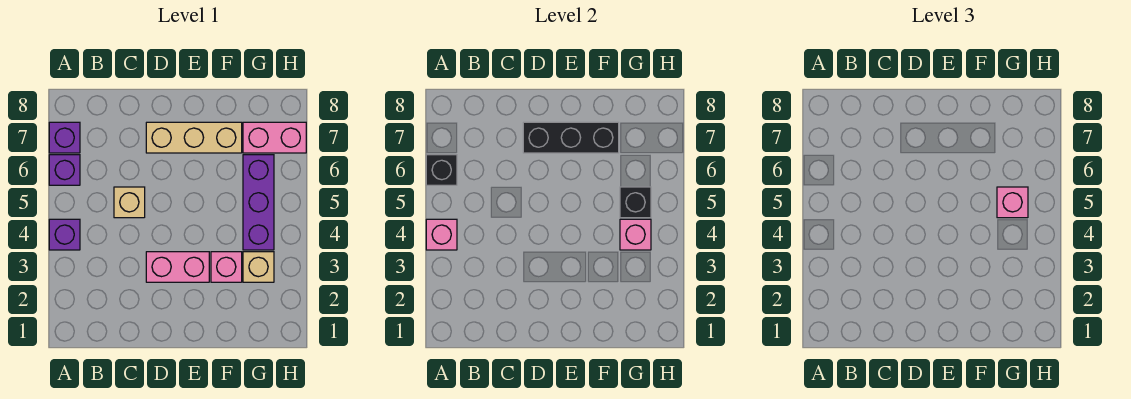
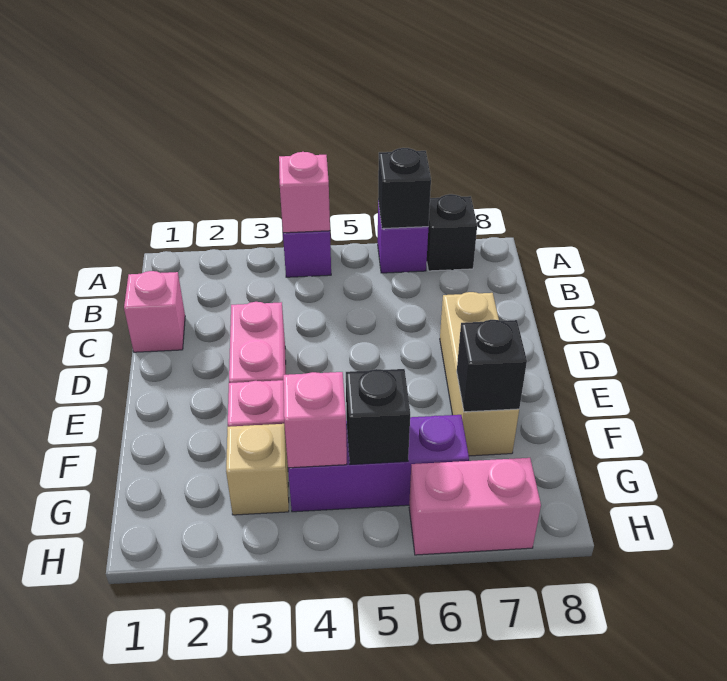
purple 1x1 brick [49,122,80,153] -> black 1x1 brick [427,194,477,271]
tan 1x1 brick [114,187,145,218] -> none
black 1x3 brick [523,122,619,153] -> black 1x1 brick [457,320,527,412]
pink 1x1 brick [997,187,1028,218] -> pink 1x1 brick moved to [124,271,185,352]
pink 1x2 brick [243,122,306,153] -> pink 1x2 brick turned to [409,458,541,555]

